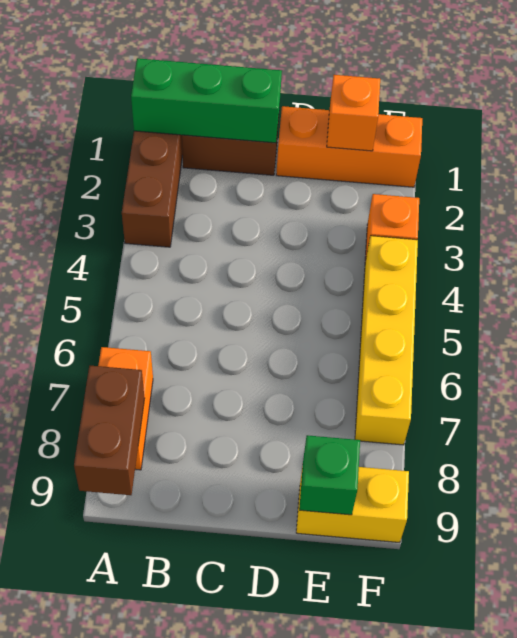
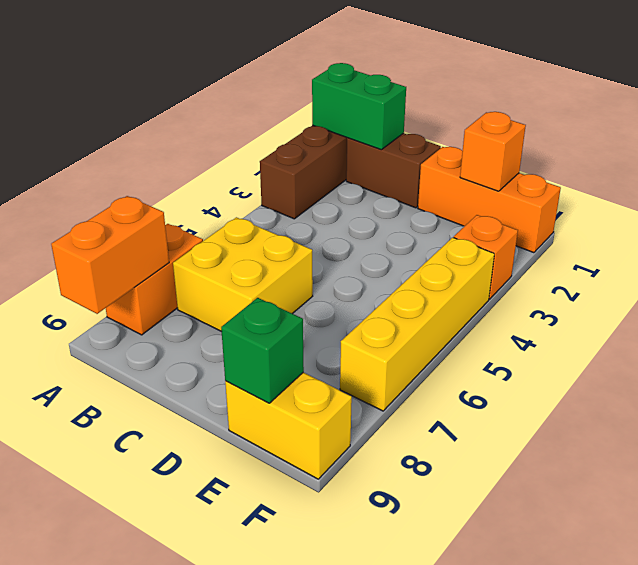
green 1x3 brick [131,58,282,143] -> green 1x2 brick [312,63,406,150]
brown 1x2 brick [74,366,145,495] -> orange 1x2 brick [51,196,169,314]
none -> yellow 2x2 brick [173,217,313,332]

